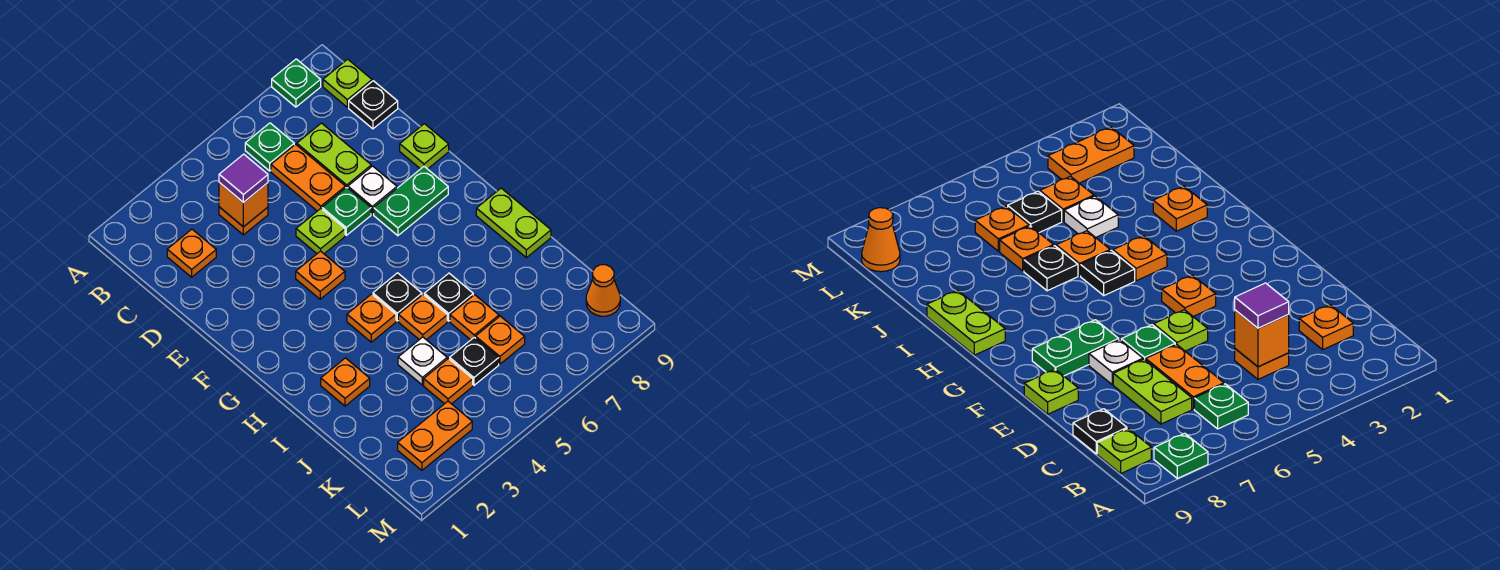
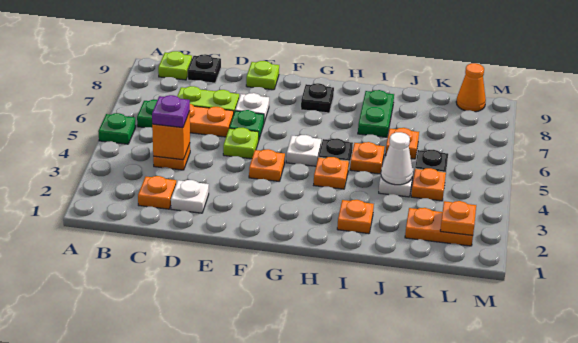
green 1x1 plate [272,59,321,107] -> green 1x1 plate moved to [98,113,136,144]
purple 1x1 tile [219,154,268,203] -> purple 1x1 plate [152,95,190,128]
none -> white 1x1 plate [171,180,209,213]
green 1x2 plate [374,167,448,236] -> green 1x2 plate moved to [358,90,394,137]
none -> white 1x1 plate [286,135,321,166]
lime 1x2 plate [476,188,551,258] -> none
black 1x1 plate [424,273,473,321] -> black 1x1 plate moved to [301,83,334,113]
none -> white 1x1 cone [381,132,413,185]
orange 1x1 plate [476,316,525,364] -> orange 1x1 plate moved to [440,201,476,235]
orange 1x2 plate [398,401,472,470] -> orange 1x2 plate turned to [405,208,473,246]

